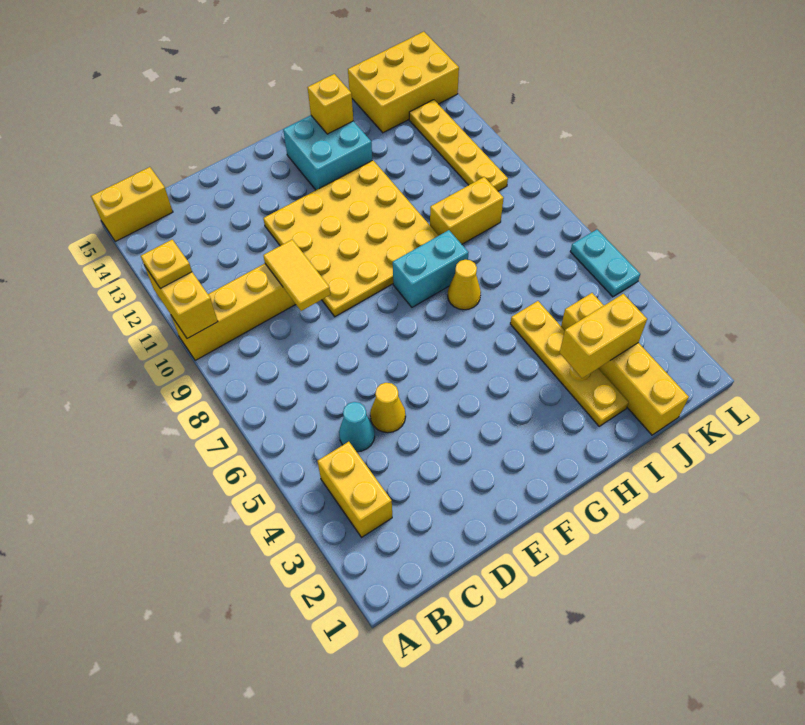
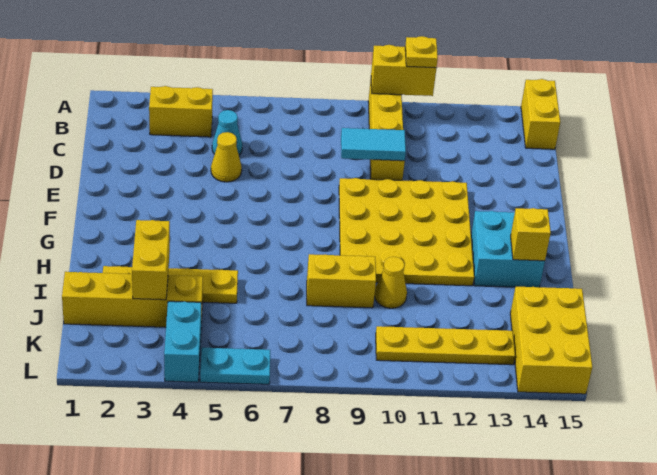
yellow 1x2 tile [263,240,330,311] -> cyan 1x2 tile [341,128,406,161]
cyan 1x2 brick [393,230,469,307] -> cyan 1x2 brick moved to [164,301,201,382]
yellow 1x1 cone [448,260,481,310] -> yellow 1x1 cone moved to [374,257,407,308]
yellow 1x2 brick [430,177,504,244] -> yellow 1x2 brick turned to [307,254,376,308]

